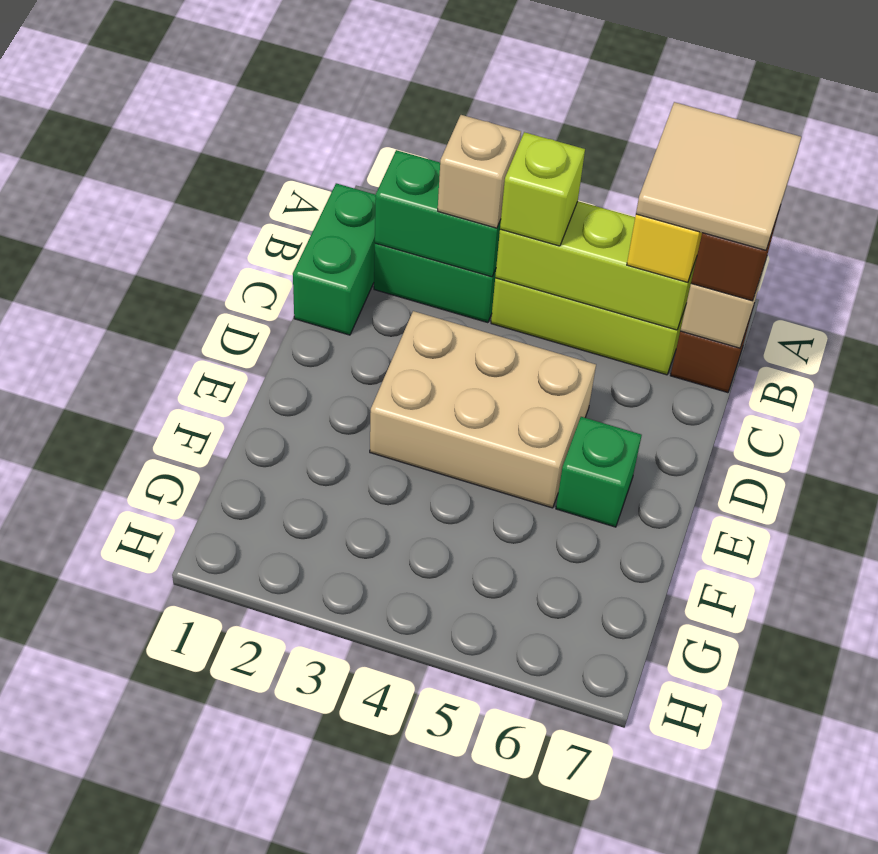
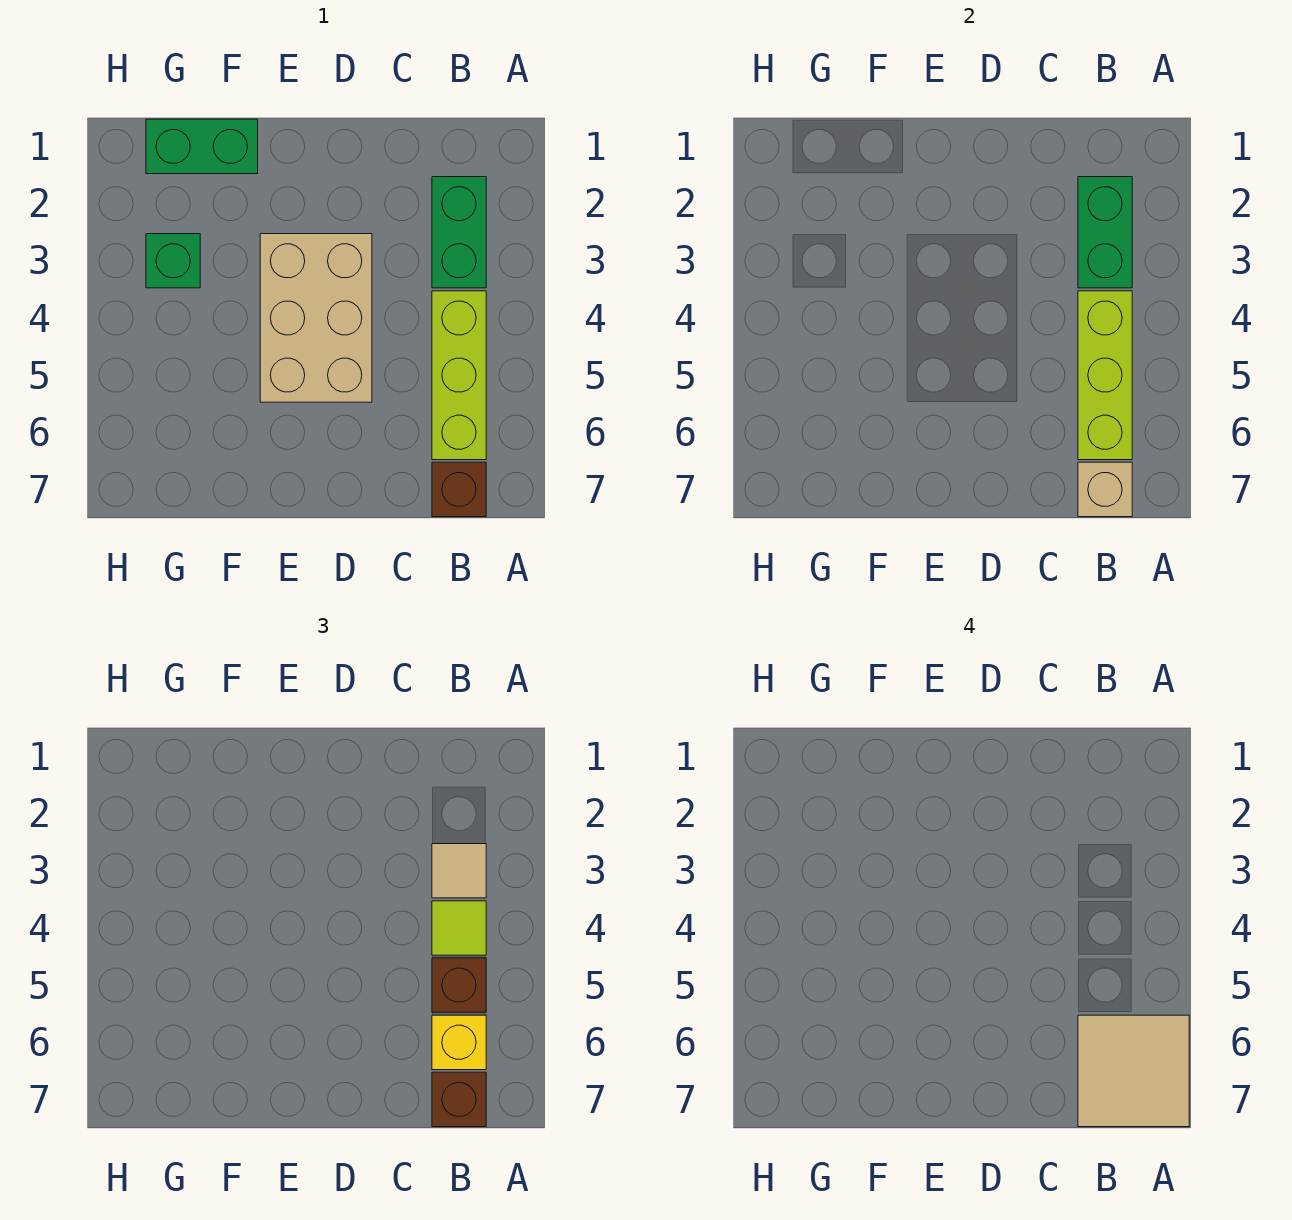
green 1x2 brick [293,183,376,335] -> green 1x2 brick moved to [146,119,258,174]
tan 1x1 brick [438,115,521,228] -> tan 1x1 tile [432,844,486,898]
lime 1x1 brick [500,132,585,246] -> lime 1x1 tile [432,901,486,955]
none -> brown 1x1 brick [432,958,486,1012]
green 1x1 brick [556,417,642,527] -> green 1x1 brick moved to [146,234,200,288]

